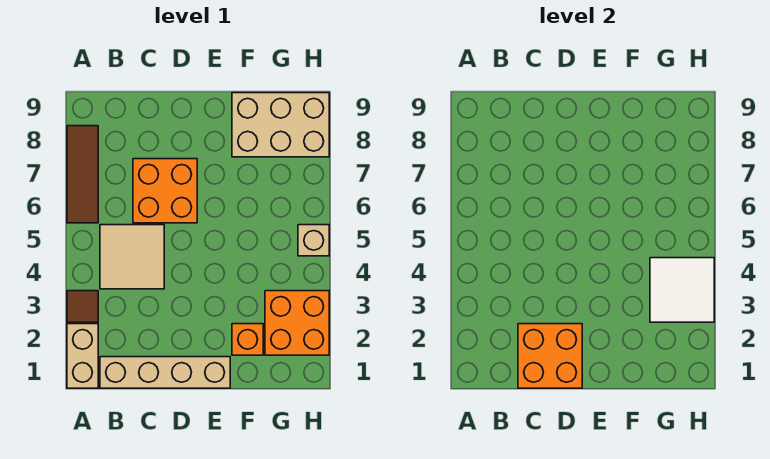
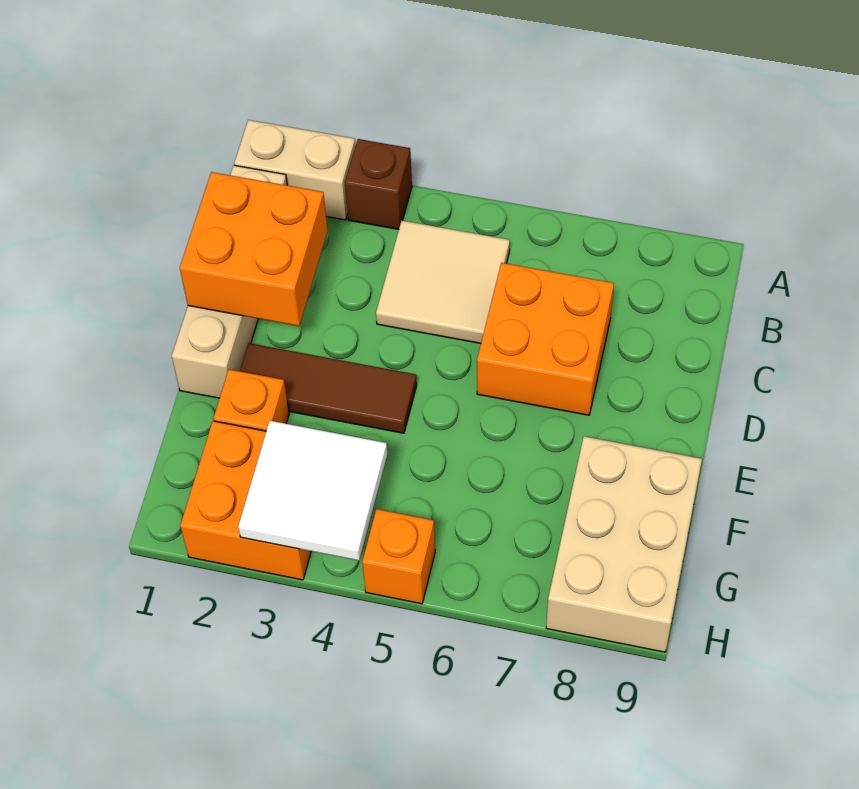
brown 1x1 tile [67,291,98,322] -> brown 1x1 brick [345,139,412,229]
brown 1x3 tile [67,126,98,223] -> brown 1x3 tile moved to [240,343,417,433]
tan 1x1 brick [298,225,329,256] -> orange 1x1 brick [362,509,435,604]

